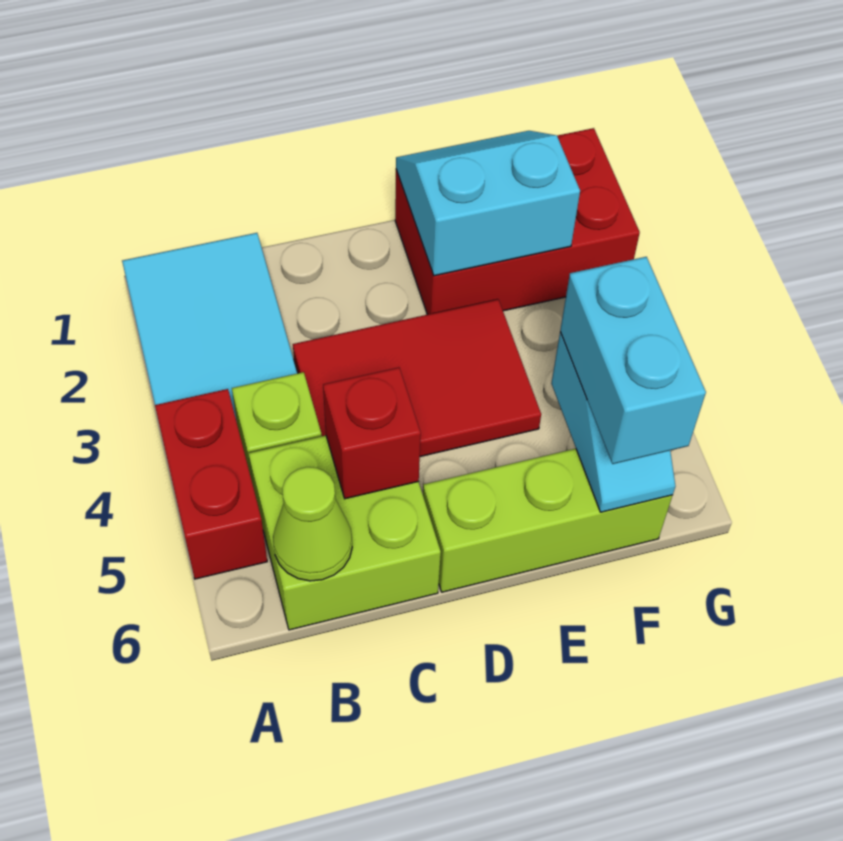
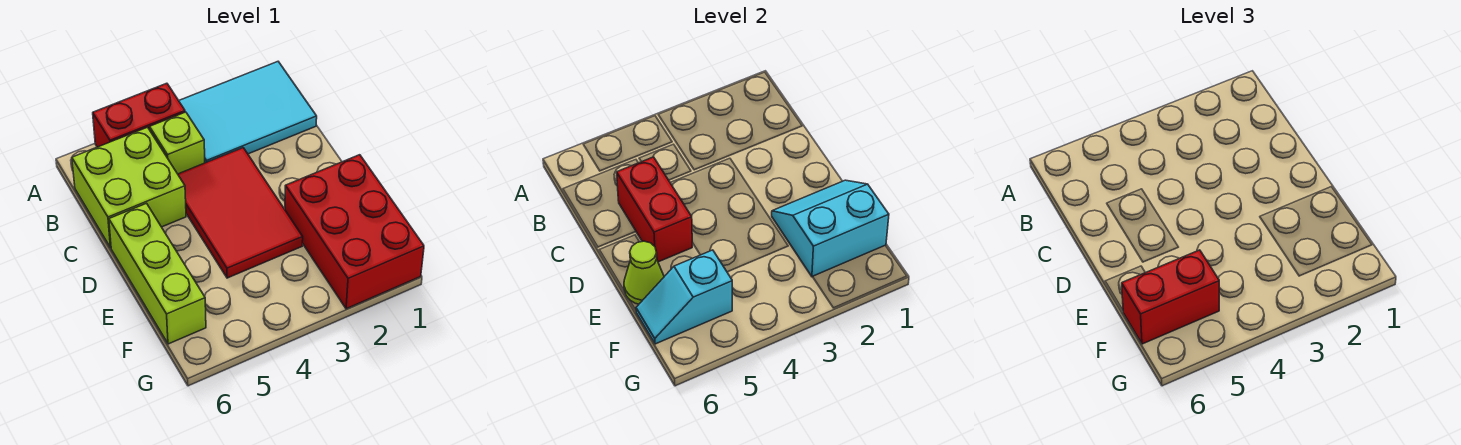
lime 1x1 cone [273,467,352,581] -> lime 1x1 cone moved to [624,241,664,304]
red 1x1 brick [323,367,421,499] -> red 1x2 brick [617,157,692,262]
cyan 2x2 slope [396,131,580,276] -> cyan 2x2 slope turned to [772,180,889,277]
cyan 1x2 brick [560,257,706,464] -> red 1x2 brick [1122,250,1219,344]

